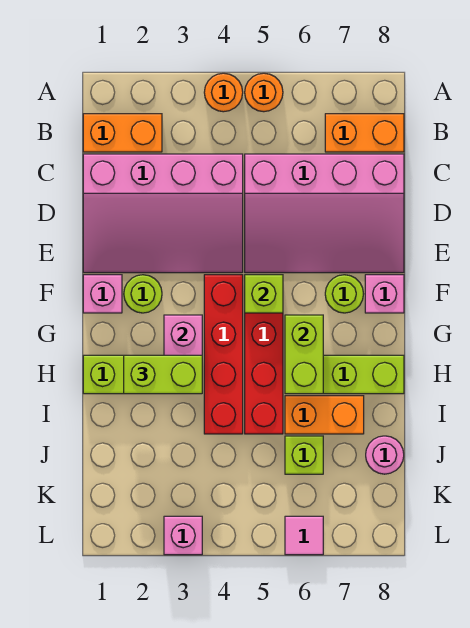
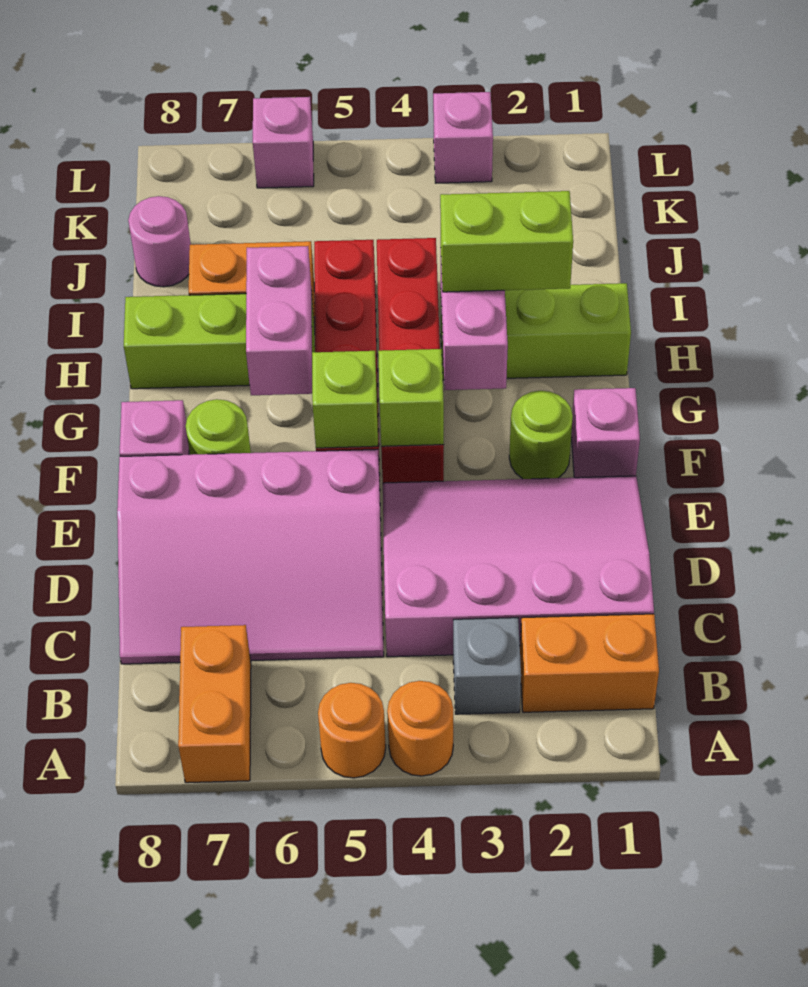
none -> grey 1x1 brick [453,618,521,714]
orange 1x2 brick [325,114,404,152] -> orange 1x2 brick turned to [178,625,251,783]
pink 3x4 slope [245,154,404,273] -> pink 3x4 slope turned to [117,449,384,664]
lime 1x2 brick [285,315,323,394] -> pink 1x2 brick [246,246,312,395]
lime 1x1 brick [285,436,323,474] -> lime 1x1 brick moved to [378,349,444,446]
pink 1x1 tile [285,516,323,555] -> pink 1x1 brick [253,97,314,188]

